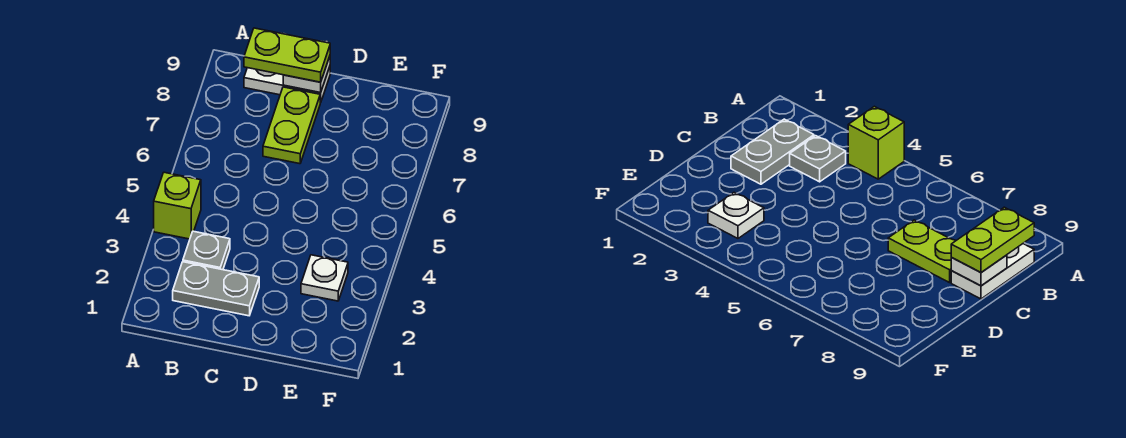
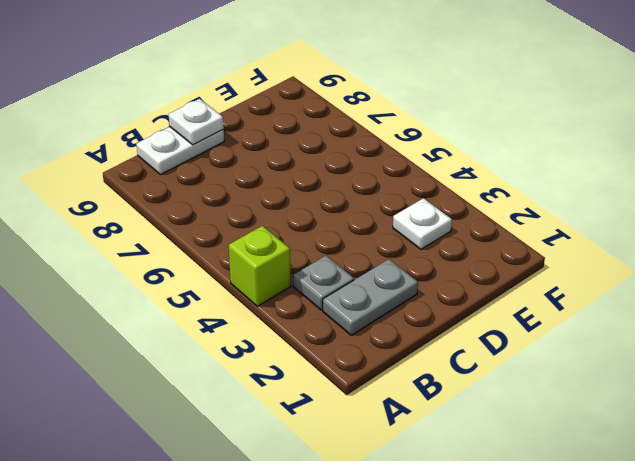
lime 1x2 plate [244,28,330,82] -> none
lime 1x2 plate [263,87,320,164] -> none

